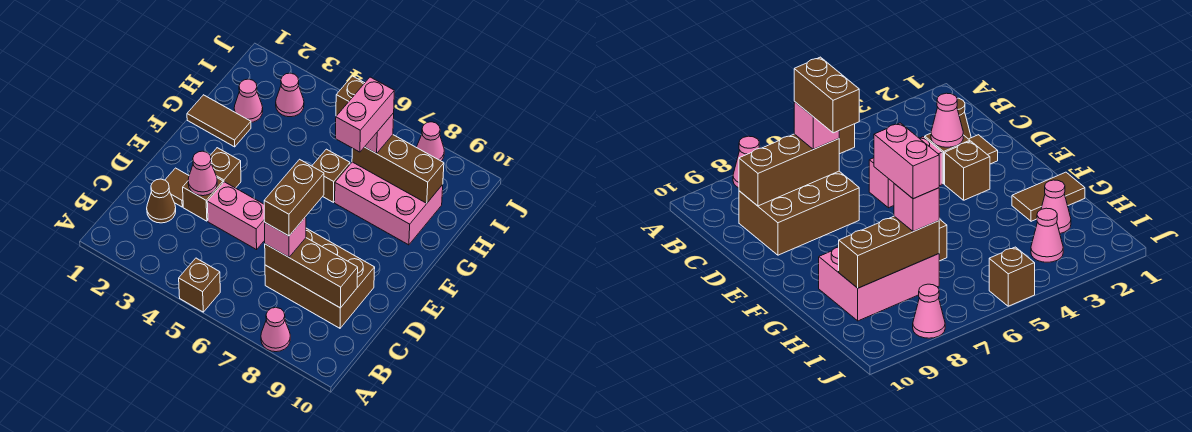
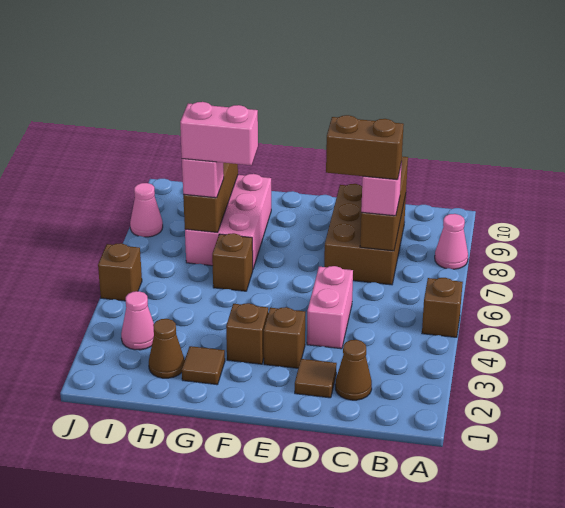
brown 1x1 brick [183,178,223,221] -> brown 1x1 brick moved to [226,303,268,364]
pink 1x1 cone [188,151,217,196] -> none
brown 1x2 tile [187,95,251,147] -> brown 1x1 tile [182,346,225,385]
pink 1x1 cone [234,79,263,122] -> brown 1x1 cone [149,319,185,378]

